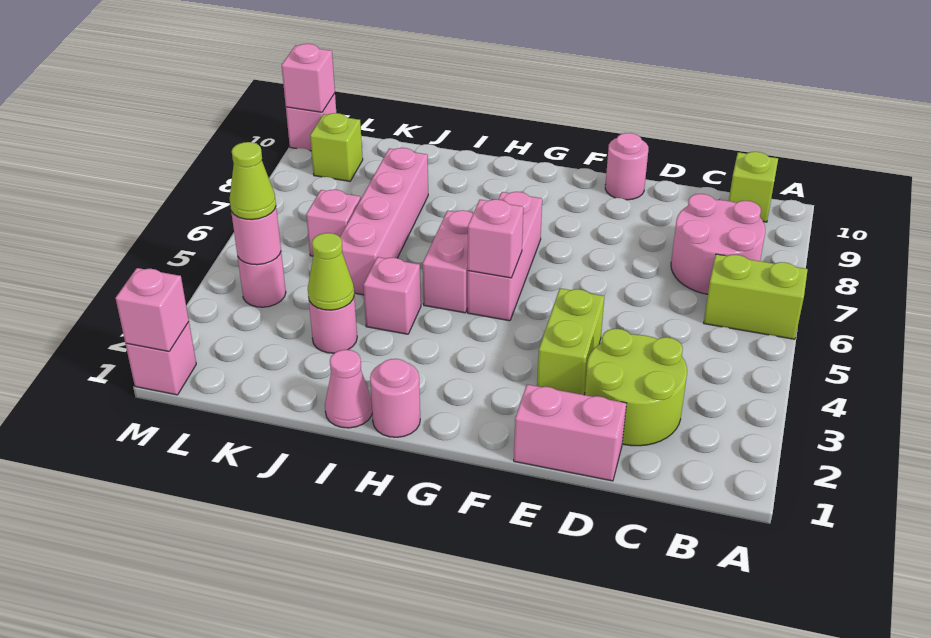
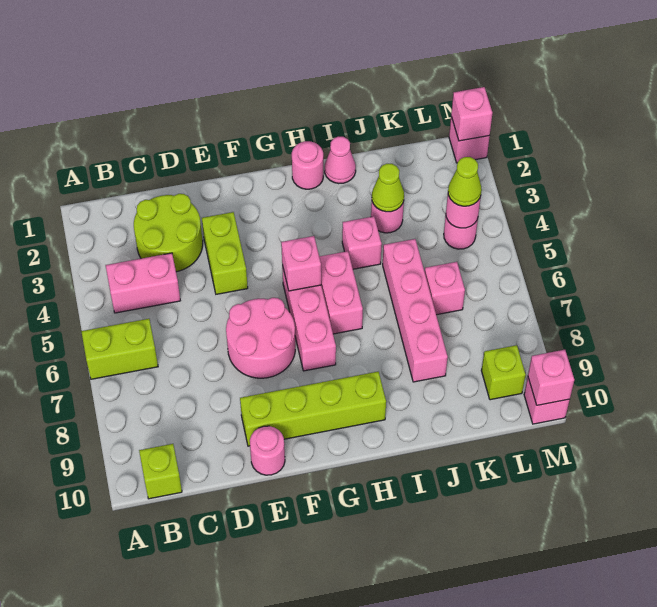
pink 2x2 round brick [671,194,765,294] -> pink 2x2 round brick moved to [226,298,295,378]
pink 1x2 brick [514,384,626,481] -> pink 1x2 brick moved to [106,253,180,313]
none -> lime 1x4 brick [240,372,386,446]

